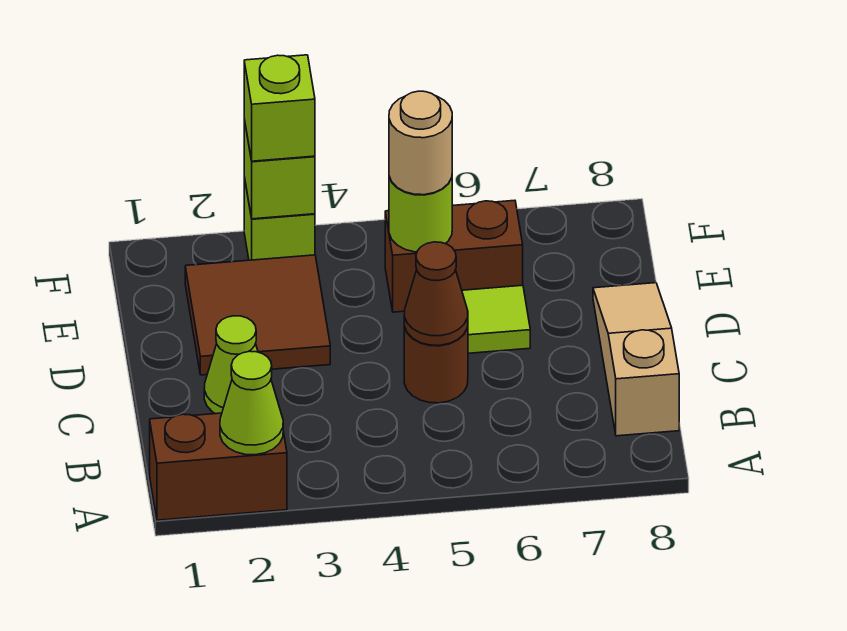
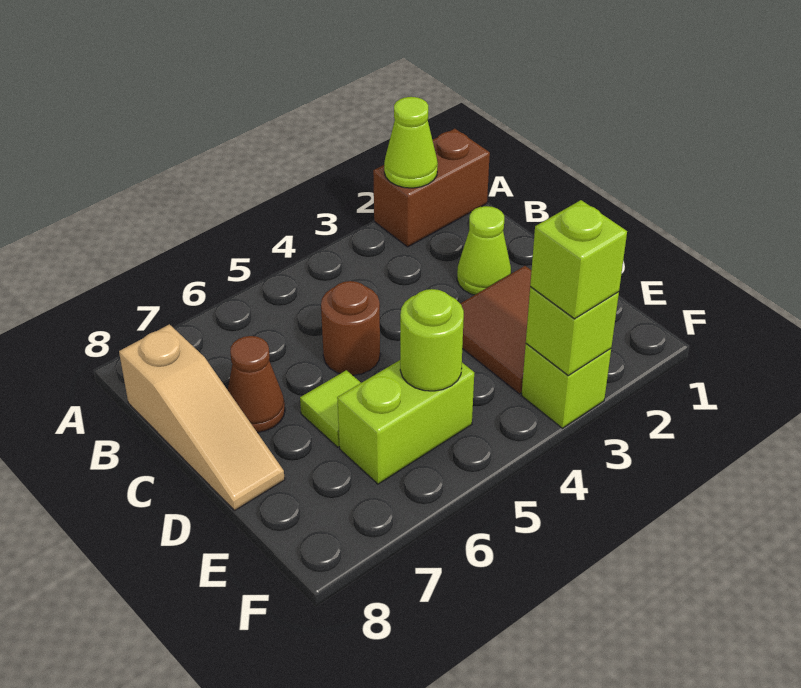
brown 1x1 cone [404,242,468,345] -> brown 1x1 cone moved to [228,336,285,433]
brown 1x2 brick [385,200,523,312] -> lime 1x2 brick [337,360,474,484]
tan 1x1 round brick [389,91,452,195] -> none

